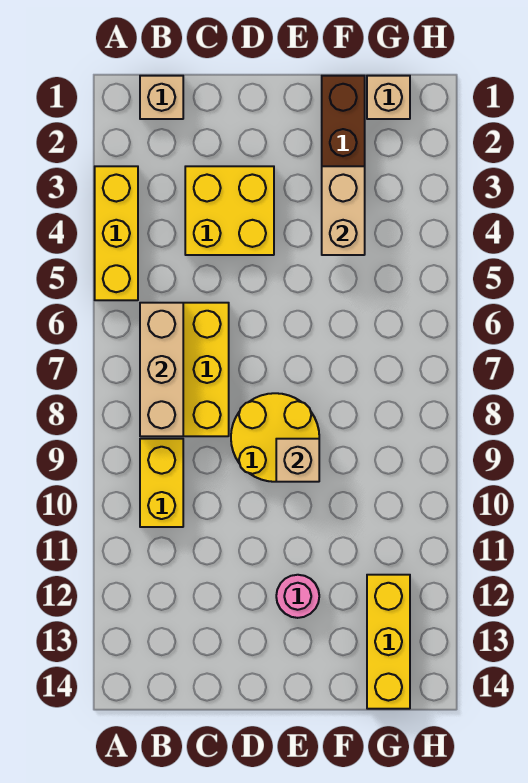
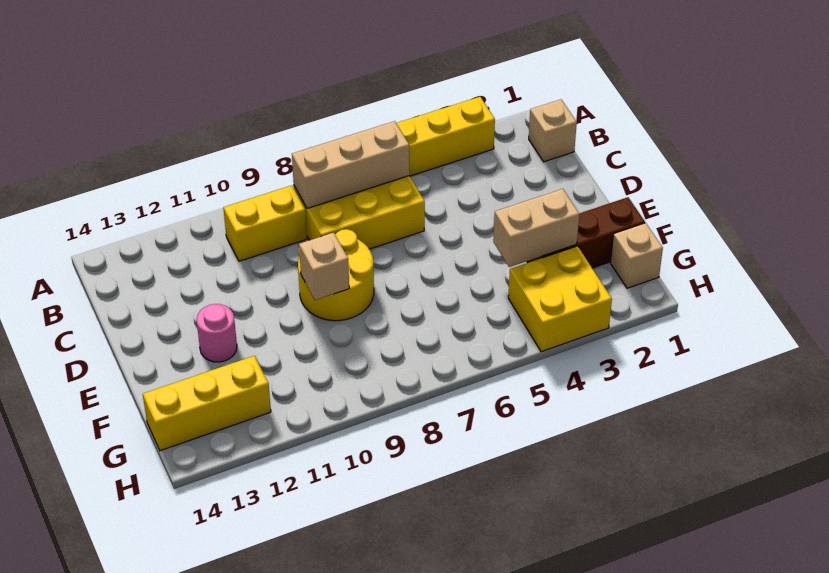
yellow 2x2 brick [185,166,274,255] -> yellow 2x2 brick moved to [508,246,612,352]

